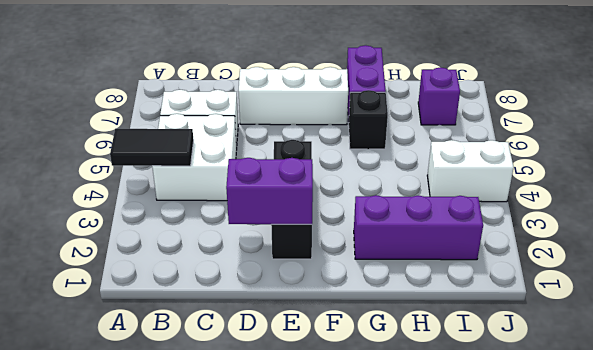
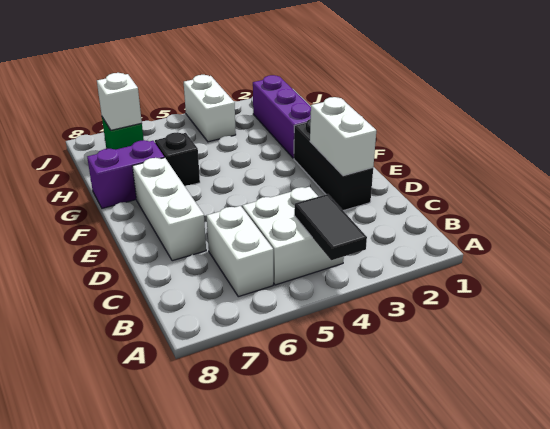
purple 1x2 brick [226,158,313,225] -> white 1x2 brick [310,97,376,176]
black 1x3 brick [271,140,312,259] -> black 1x3 brick turned to [294,119,373,211]
purple 1x1 brick [418,67,460,125] -> green 1x1 brick [102,117,144,150]
none -> white 1x1 brick [97,73,142,130]

